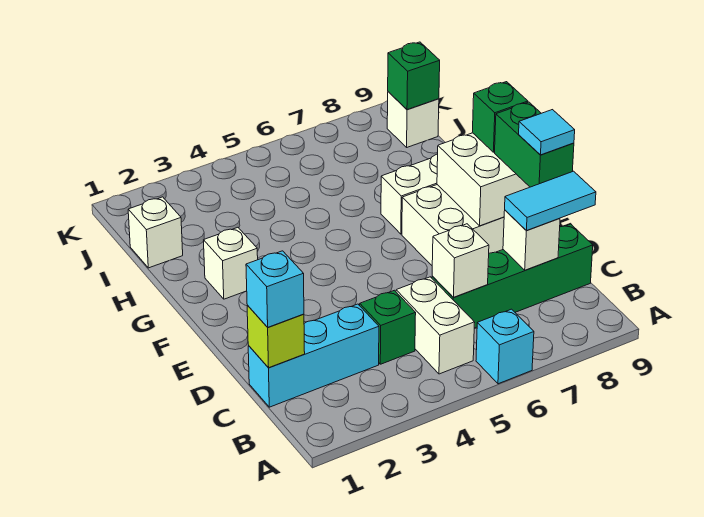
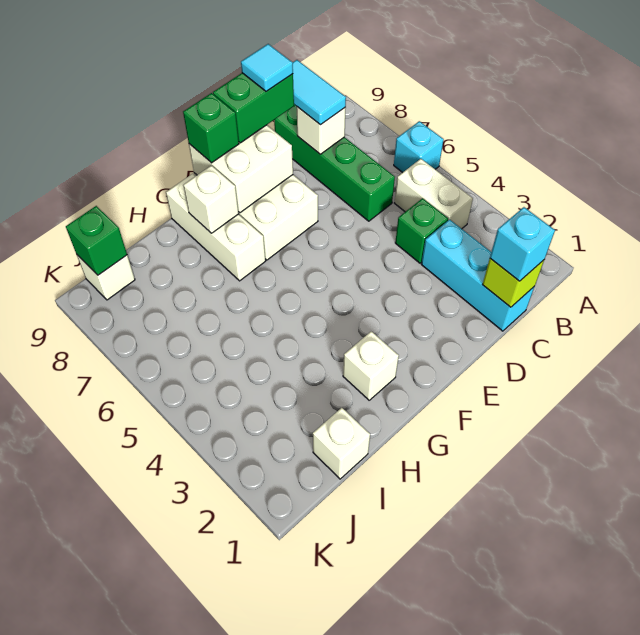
white 1x2 brick [396,277,475,374] -> white 1x2 brick turned to [395,159,473,229]
white 1x1 brick [432,224,489,298] -> white 1x1 brick moved to [183,165,239,233]

